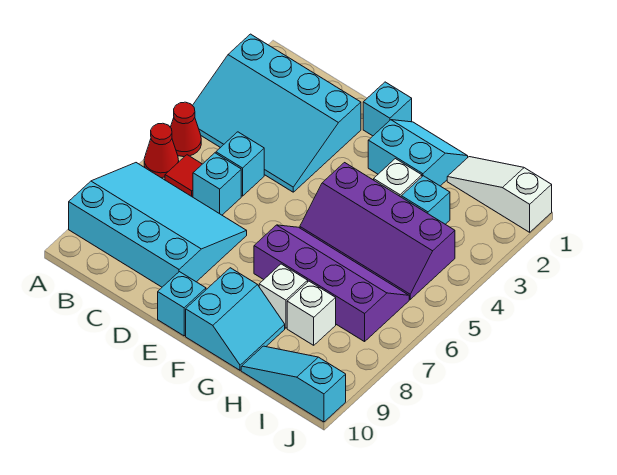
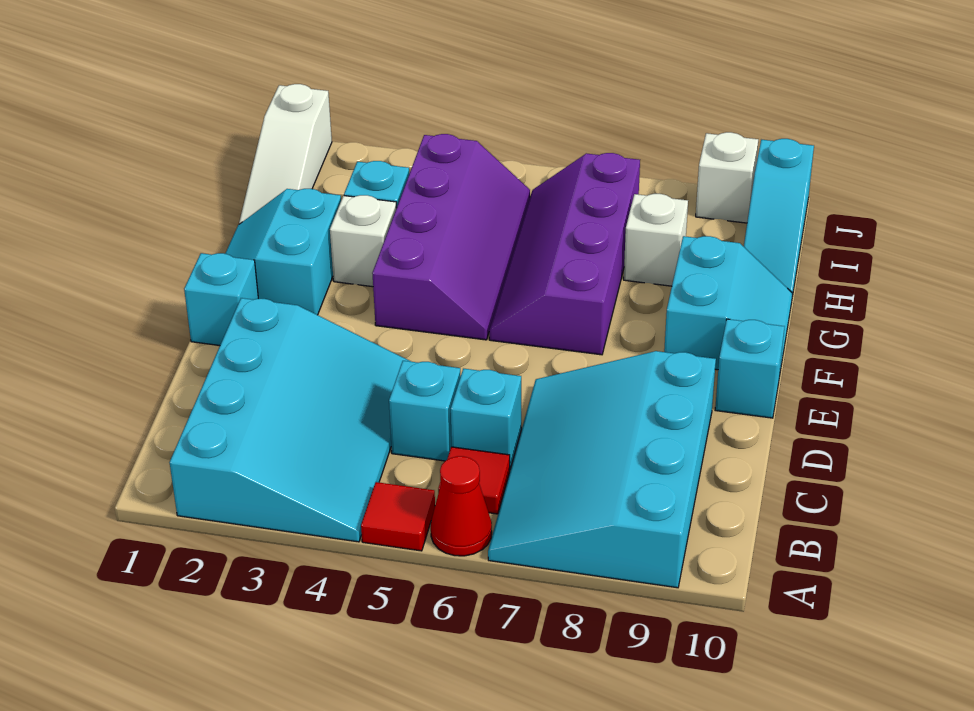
red 1x1 cone [170,102,201,157] -> red 1x1 tile [361,482,435,551]
cyan 2x2 slope [186,268,285,370] -> cyan 2x2 slope turned to [664,236,793,371]
white 1x1 brick [259,264,308,328] -> white 1x1 brick moved to [696,132,758,223]

